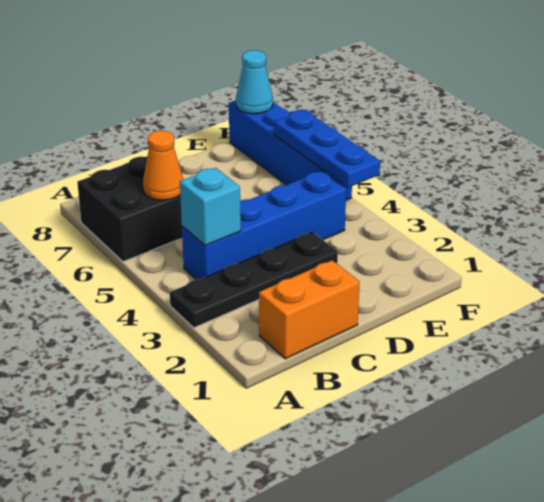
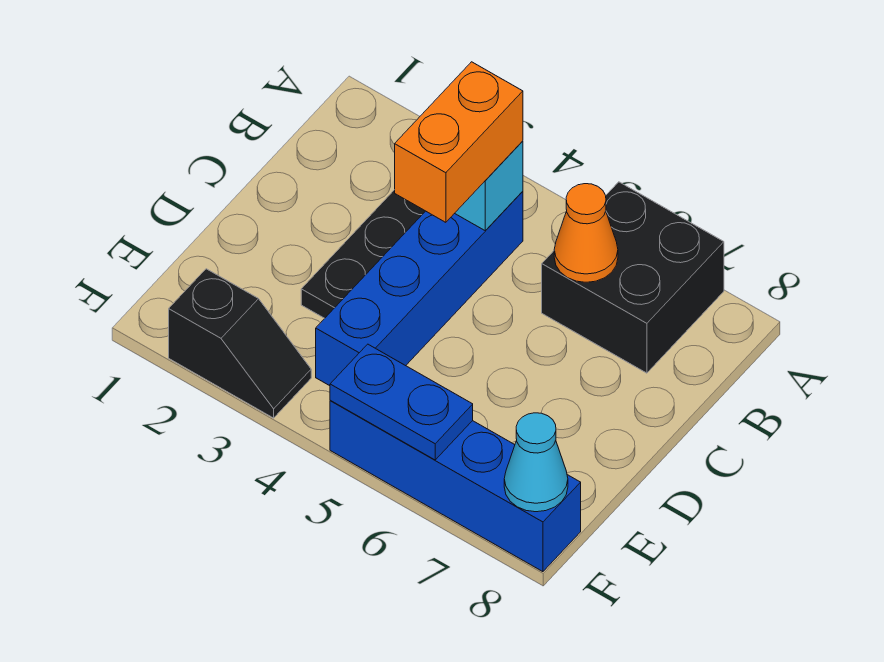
orange 1x2 brick [259,260,360,359] -> orange 1x2 brick moved to [395,62,523,222]
none -> black 1x2 slope [169,269,311,418]
blue 1x3 plate [274,110,380,187] -> blue 1x2 plate [330,344,473,460]

